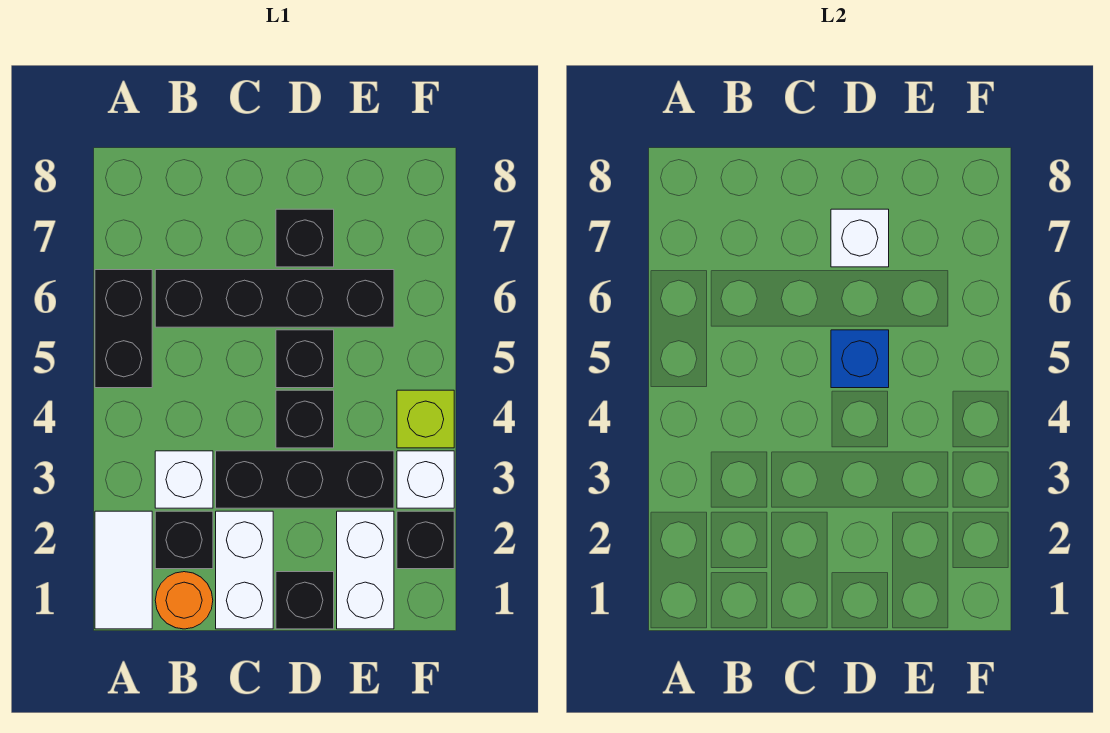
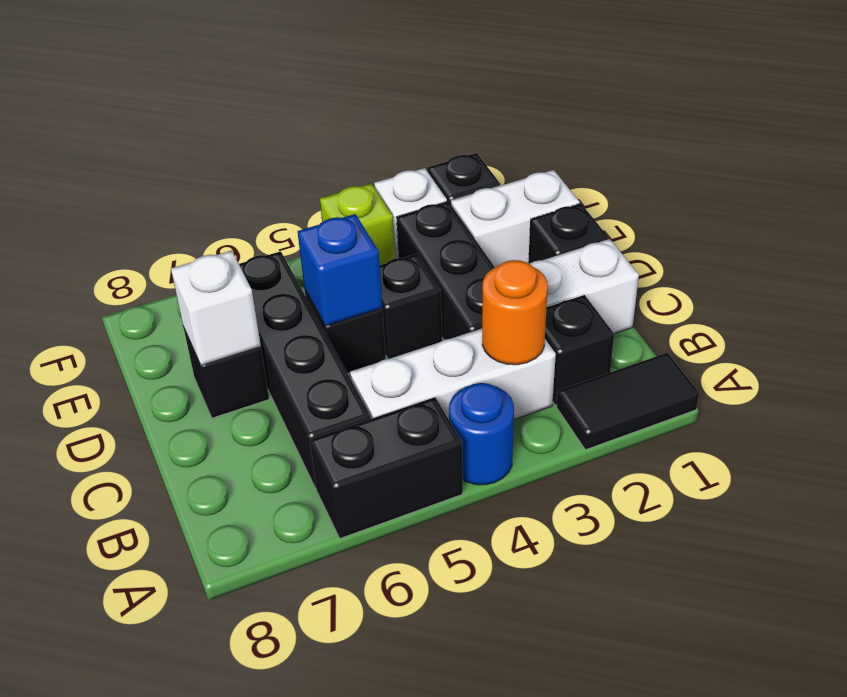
white 1x2 tile [95,511,152,629] -> black 1x2 tile [557,353,699,450]
none -> blue 1x1 round brick [449,383,514,485]
orange 1x1 round brick [155,572,213,629] -> orange 1x1 round brick moved to [482,260,548,365]
white 1x1 brick [155,451,213,508] -> white 1x3 brick [350,329,556,420]

